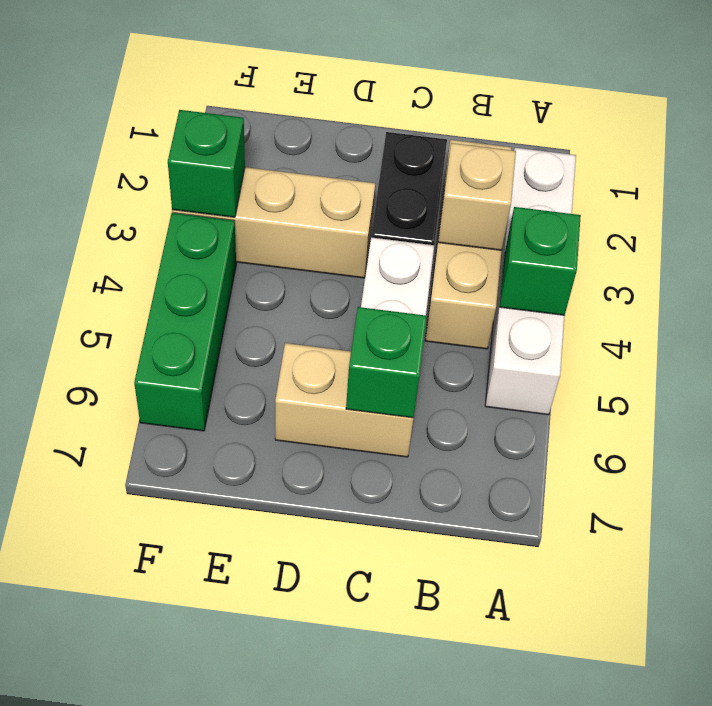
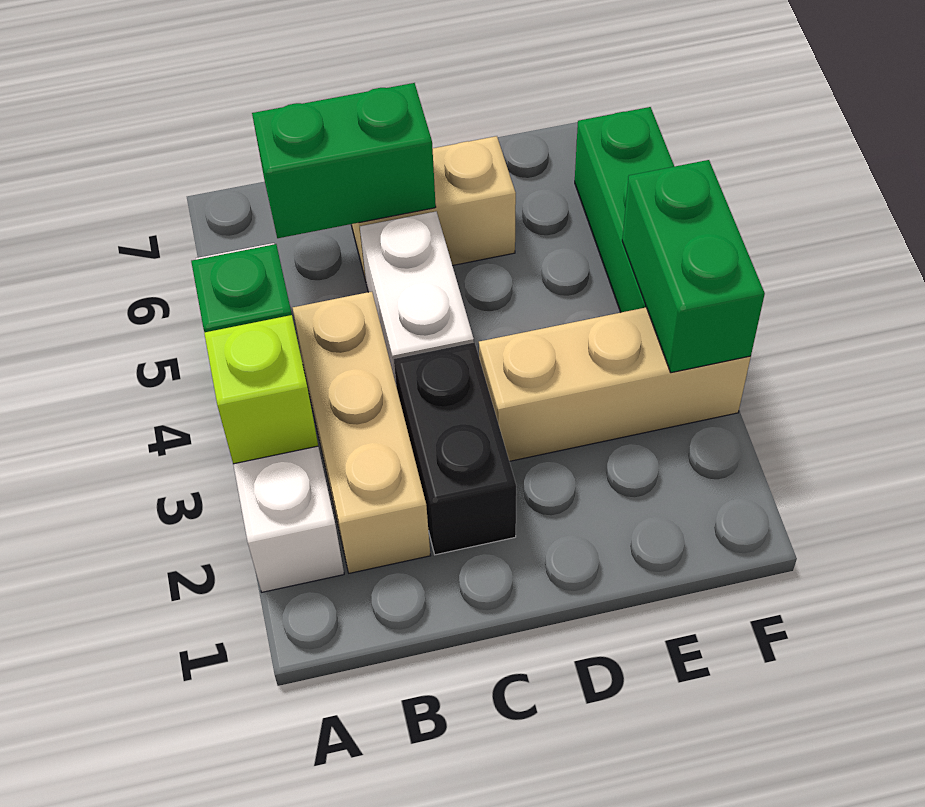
none -> lime 1x1 brick [204,315,318,464]
tan 1x1 brick [438,143,516,250] -> none
green 1x1 brick [346,307,427,418] -> green 1x2 brick [252,83,436,238]
green 1x1 brick [168,110,245,217] -> green 1x2 brick [622,160,765,373]

